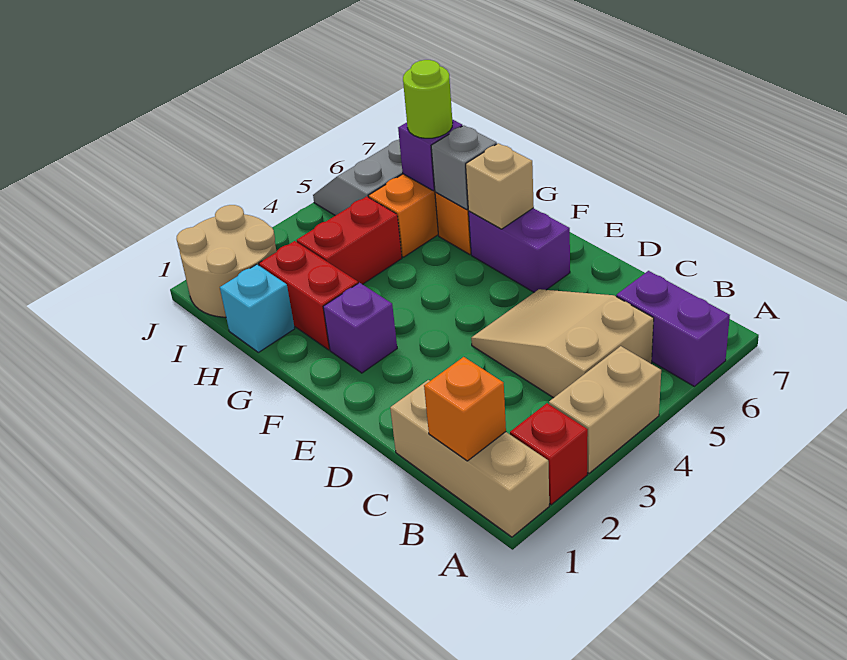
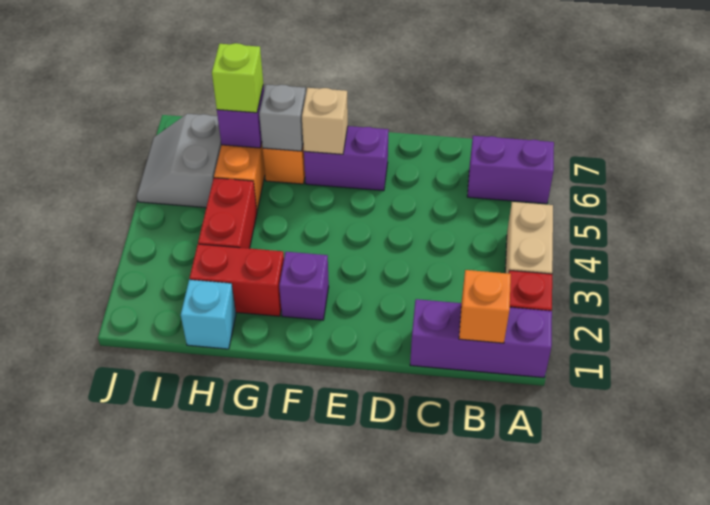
tan 1x3 brick [390,380,549,537] -> purple 1x3 brick [410,299,552,378]
tan 2x3 slope [471,289,654,398] -> none
lime 1x1 round brick [403,60,453,138] -> lime 1x1 brick [212,43,263,113]
tan 2x2 round brick [177,205,277,317] -> none

